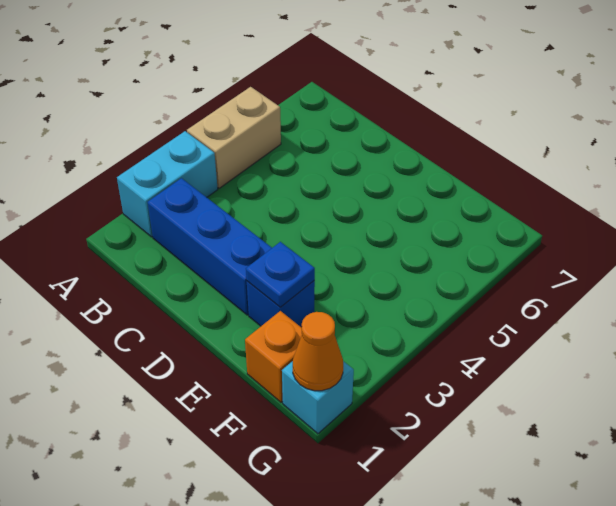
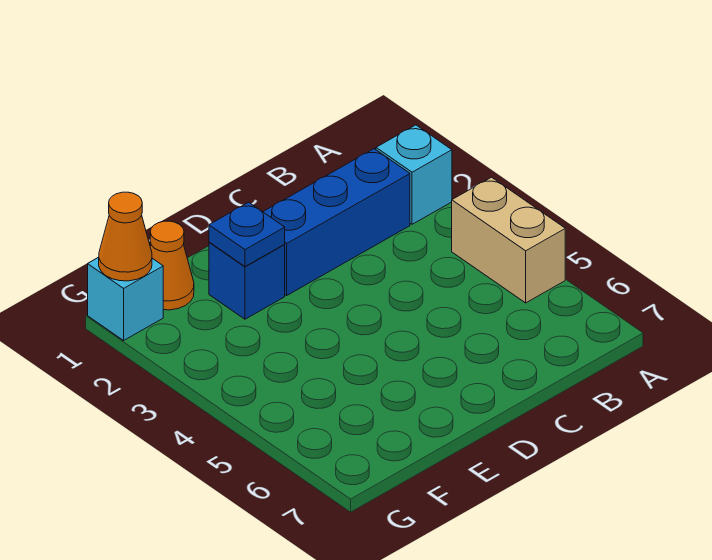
cyan 1x2 brick [117,131,218,237] -> cyan 1x1 brick [376,125,452,224]
orange 1x1 brick [245,311,302,402] -> orange 1x1 cone [150,221,194,310]

